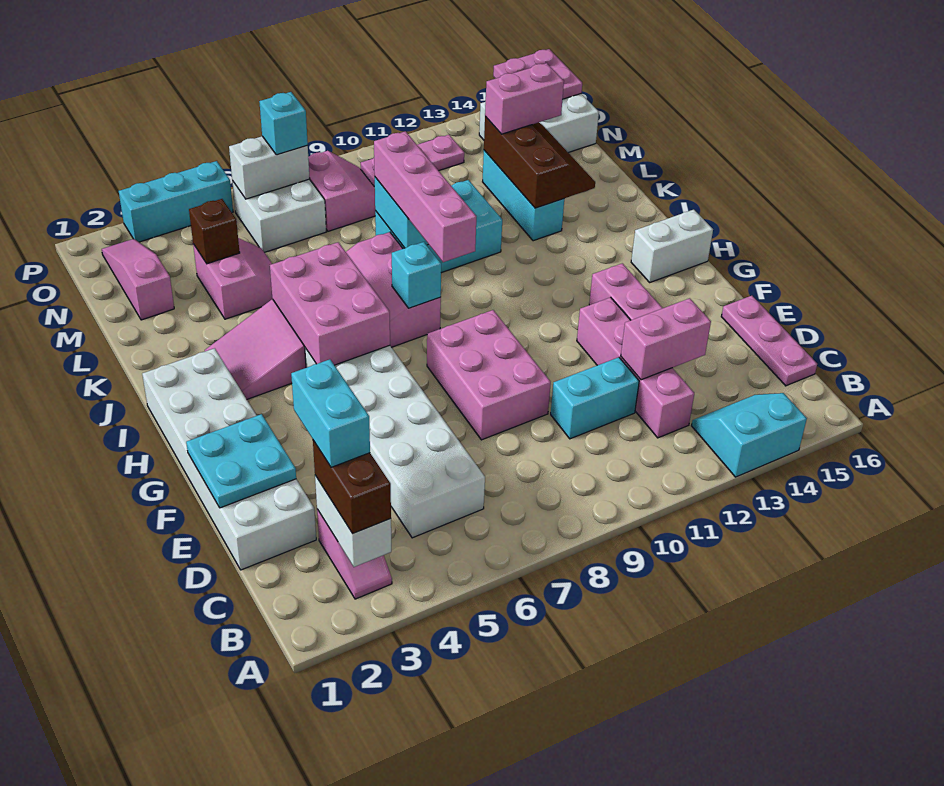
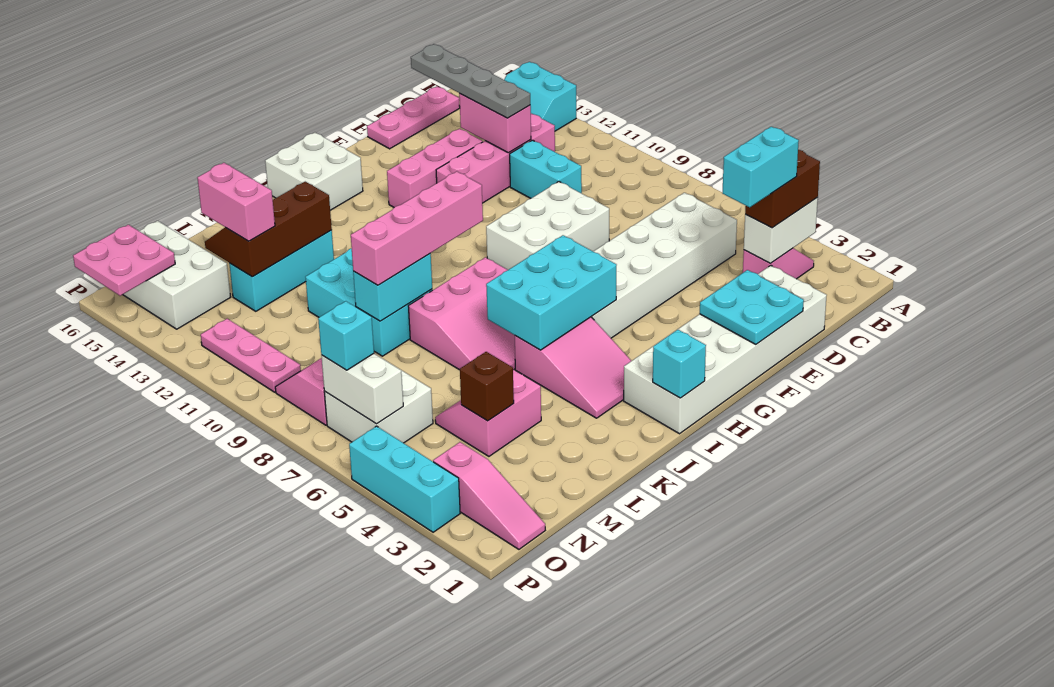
none -> grey 1x4 plate [411,44,530,118]
pink 2x3 brick [427,310,551,440] -> white 2x3 brick [486,182,609,270]
pink 2x3 brick [270,242,390,365] -> cyan 2x3 brick [486,235,616,350]
white 1x2 brick [631,210,713,282] -> white 2x2 brick [265,132,363,210]
cyan 1x1 brick [392,242,441,308] -> cyan 1x1 brick moved to [653,330,706,398]
pink 1x3 slope [102,239,174,320] -> pink 1x3 slope turned to [433,442,545,549]

